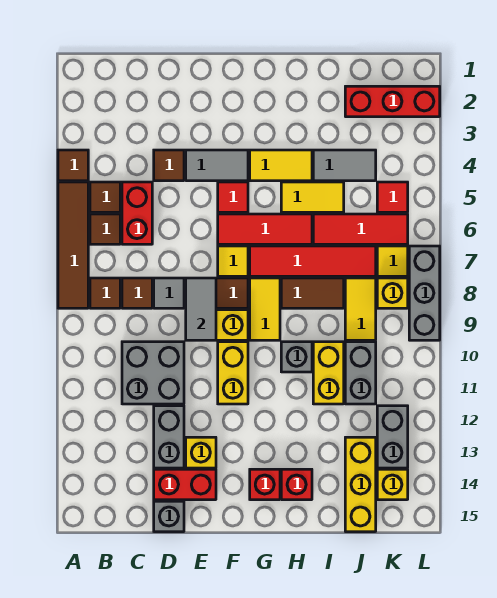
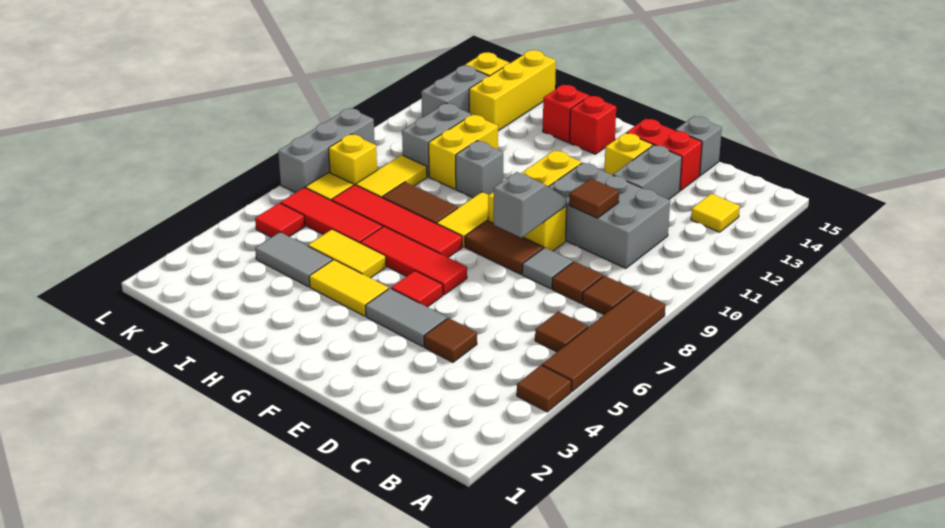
brown 1x1 tile [90,182,120,212] -> brown 1x1 tile moved to [569,179,619,218]
red 1x2 brick [122,182,152,244] -> none
grey 2x2 brick [122,342,184,404] -> grey 2x3 brick [549,163,670,268]
grey 1x2 tile [186,278,216,340] -> grey 1x2 slope [494,172,567,238]
yellow 1x1 tile [218,246,248,276] -> yellow 1x1 tile moved to [691,194,740,232]
red 1x3 brick [345,86,440,117] -> none

